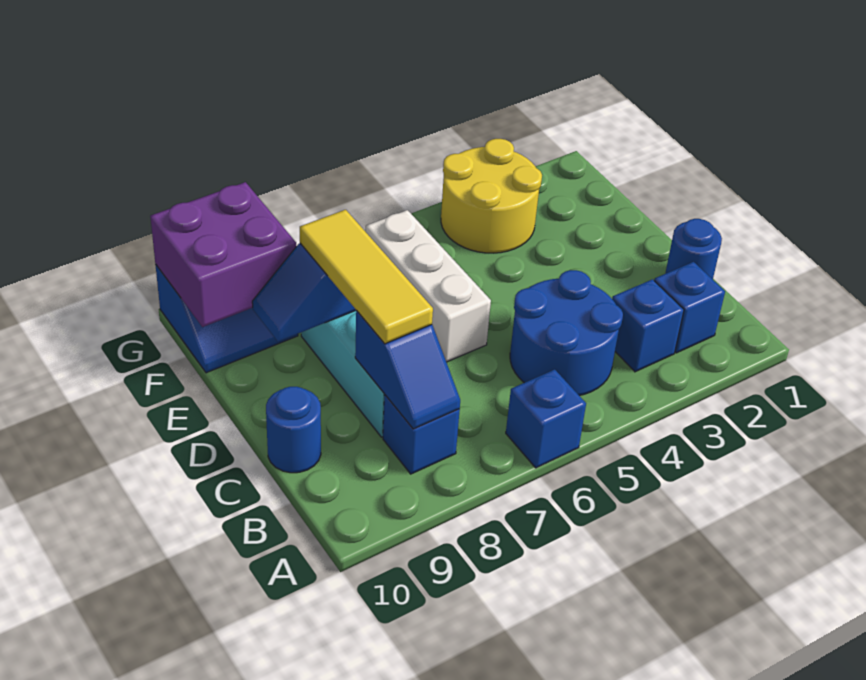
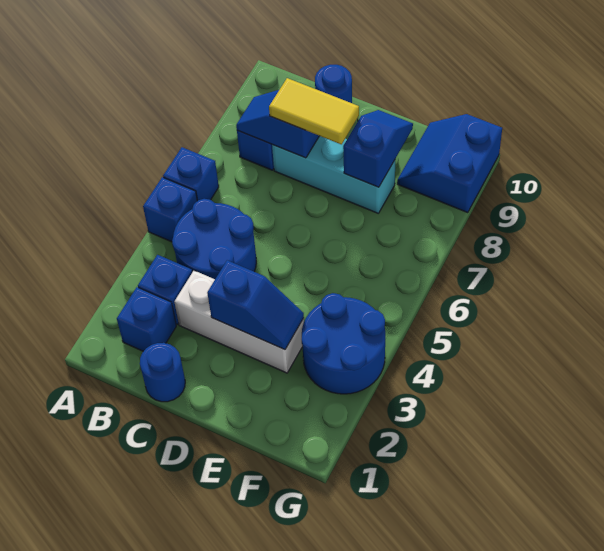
none -> blue 1x1 brick [143,177,197,242]
yellow 1x3 tile [300,210,433,344] -> yellow 1x2 tile [269,78,359,144]
none -> blue 1x2 slope [207,260,304,350]
white 1x3 brick [366,210,491,362] -> white 1x3 brick moved to [175,271,304,373]
yellow 2x2 round brick [441,139,542,253] -> blue 2x2 round brick [302,293,385,394]
purple 2x2 brick [150,182,296,327] -> none

